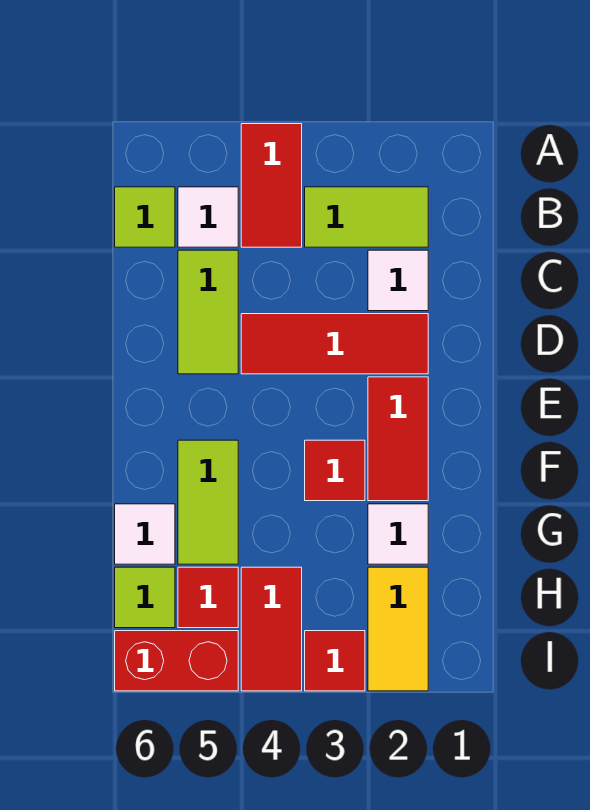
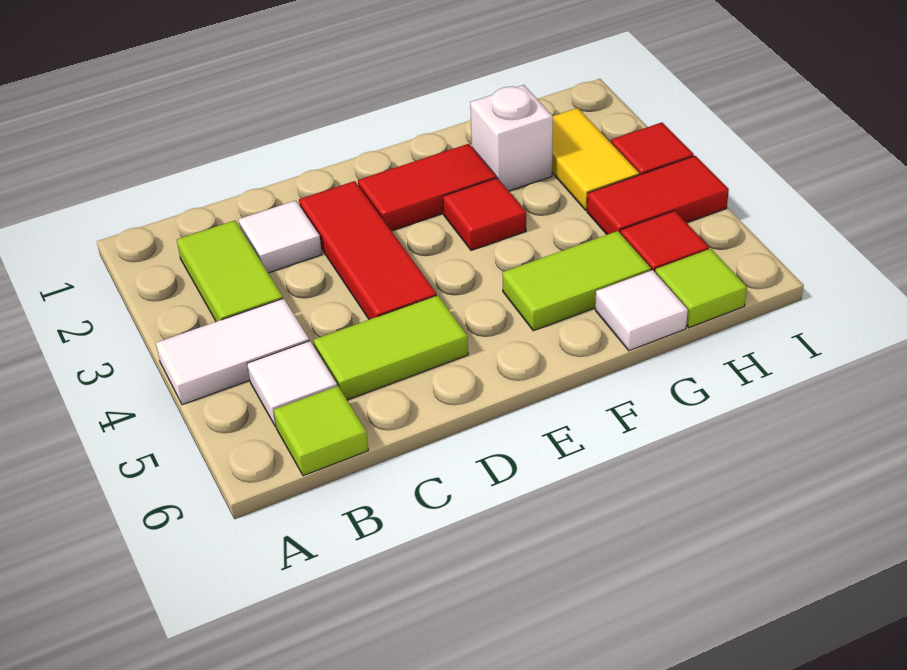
red 1x2 tile [241,124,302,247] -> white 1x2 tile [156,298,309,405]
white 1x1 tile [368,504,428,564] -> white 1x1 brick [470,85,553,191]
yellow 1x2 tile [368,567,428,691] -> yellow 1x2 tile turned to [552,108,639,210]
red 1x2 brick [115,631,238,691] -> none

